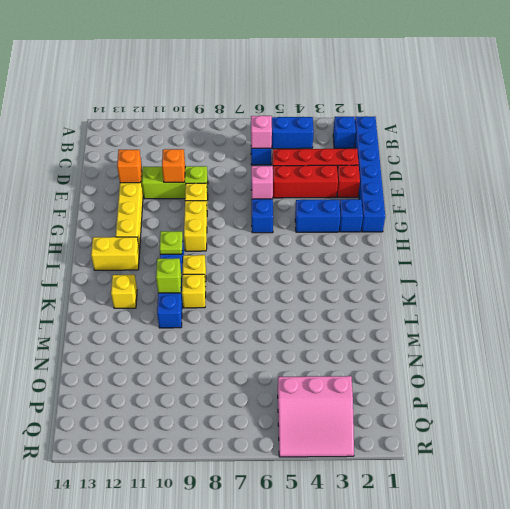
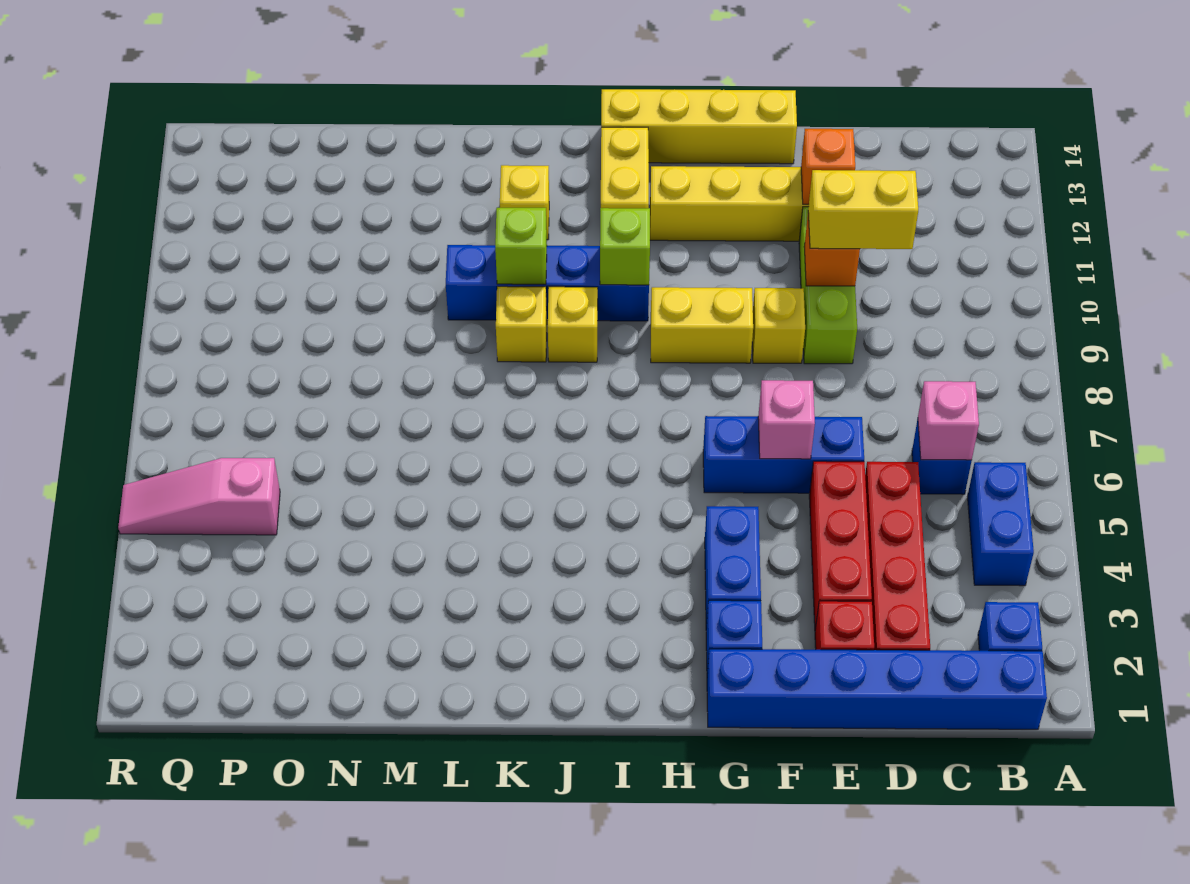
none -> yellow 1x2 brick [808,170,918,249]
none -> yellow 1x4 brick [601,89,797,164]
lime 1x1 plate [160,231,183,254] -> lime 1x1 brick [600,208,650,285]
pink 3x3 slope [278,376,354,457] -> pink 1x3 slope [118,458,280,535]

